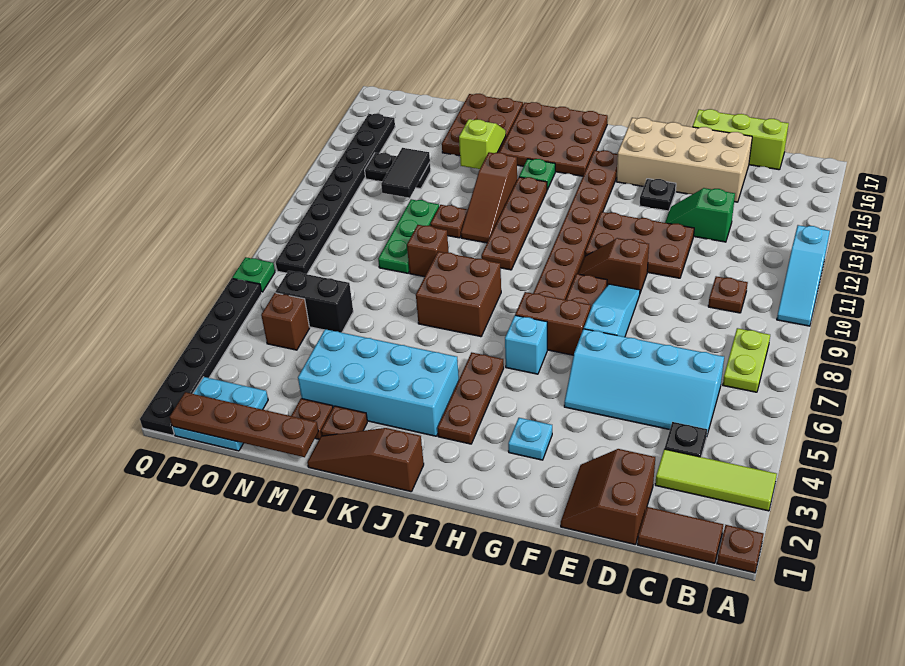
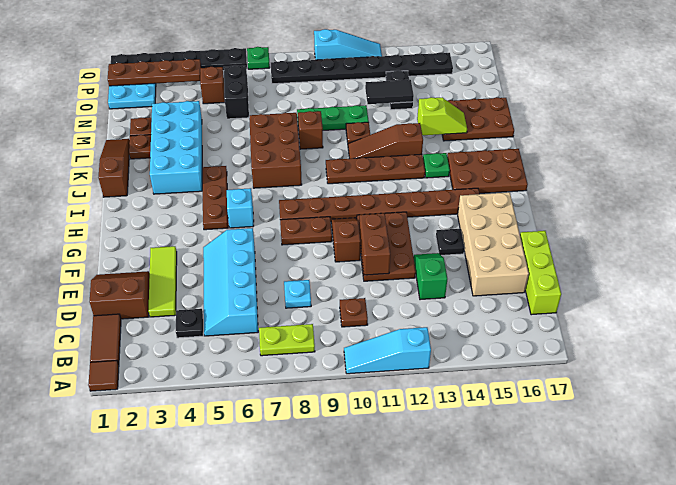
brown 1x1 plate [717,525,763,573] -> brown 1x1 tile [88,361,119,391]
lime 1x3 tile [655,449,777,511] -> lime 1x3 tile moved to [148,246,177,317]
cyan 1x3 slope [584,284,640,337] -> cyan 1x3 slope moved to [314,29,382,60]
cyan 1x1 plate [508,418,552,460] -> cyan 1x1 plate moved to [284,280,311,308]
brown 1x2 brick [515,292,591,355] -> brown 1x2 brick moved to [359,213,390,275]
brown 1x3 plate [437,352,504,444] -> brown 1x3 plate turned to [203,166,228,230]
brown 3x3 plate [499,102,608,176] -> brown 2x3 plate [447,149,528,193]
brown 2x2 brick [416,252,501,337] -> brown 2x3 brick [249,113,302,188]
brown 1x4 plate [170,392,318,457] -> brown 1x4 plate turned to [108,59,201,86]

